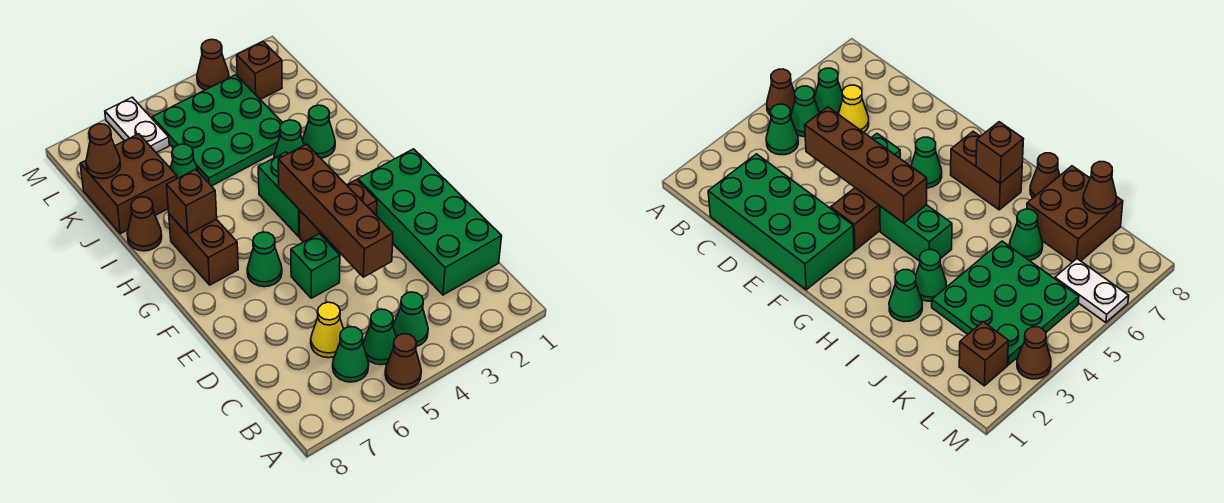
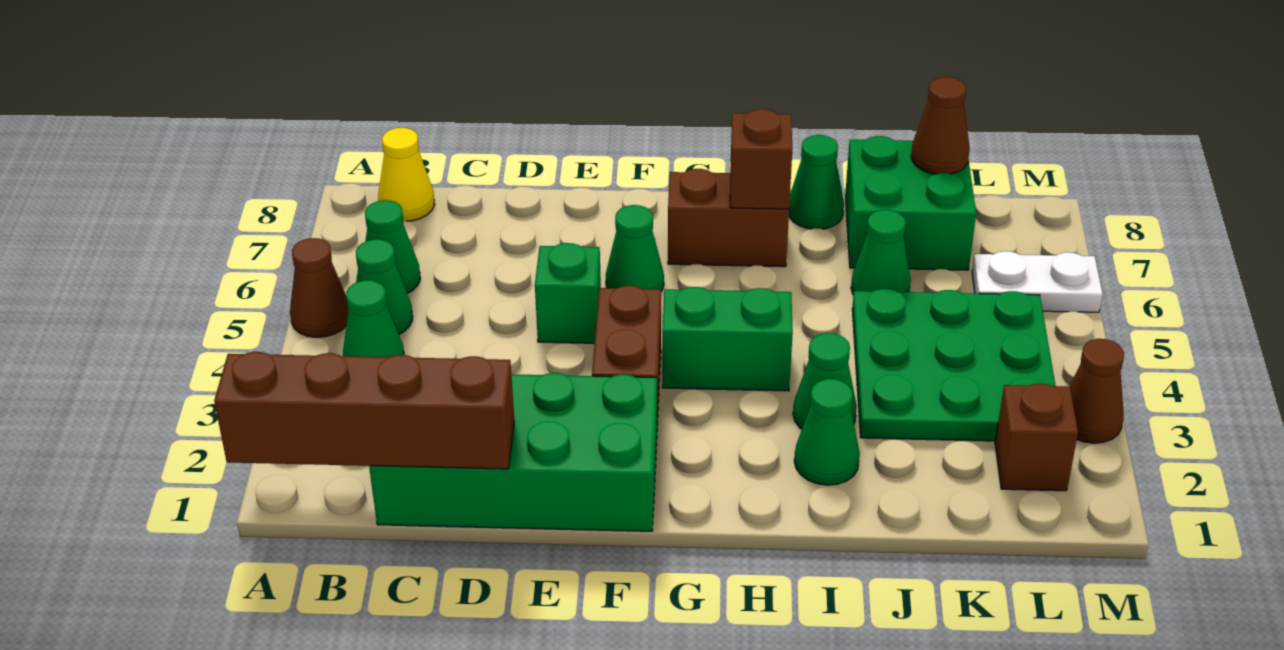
yellow 1x1 cone [311,302,343,358] -> yellow 1x1 cone moved to [378,128,435,221]
brown 1x4 brick [278,144,393,277] -> brown 1x4 brick moved to [214,352,515,469]
brown 1x1 cone [127,197,162,251] -> green 1x1 cone [789,135,844,229]
brown 2x2 brick [80,134,177,234] -> green 2x2 brick [845,136,976,270]

